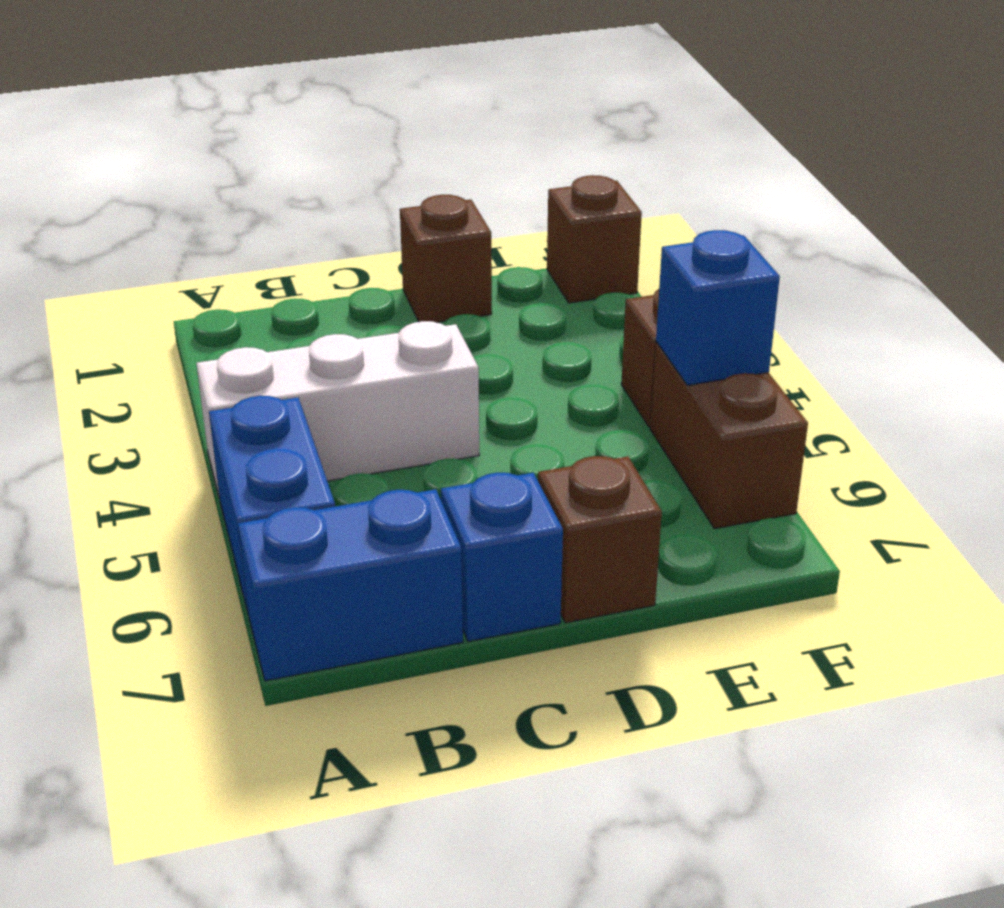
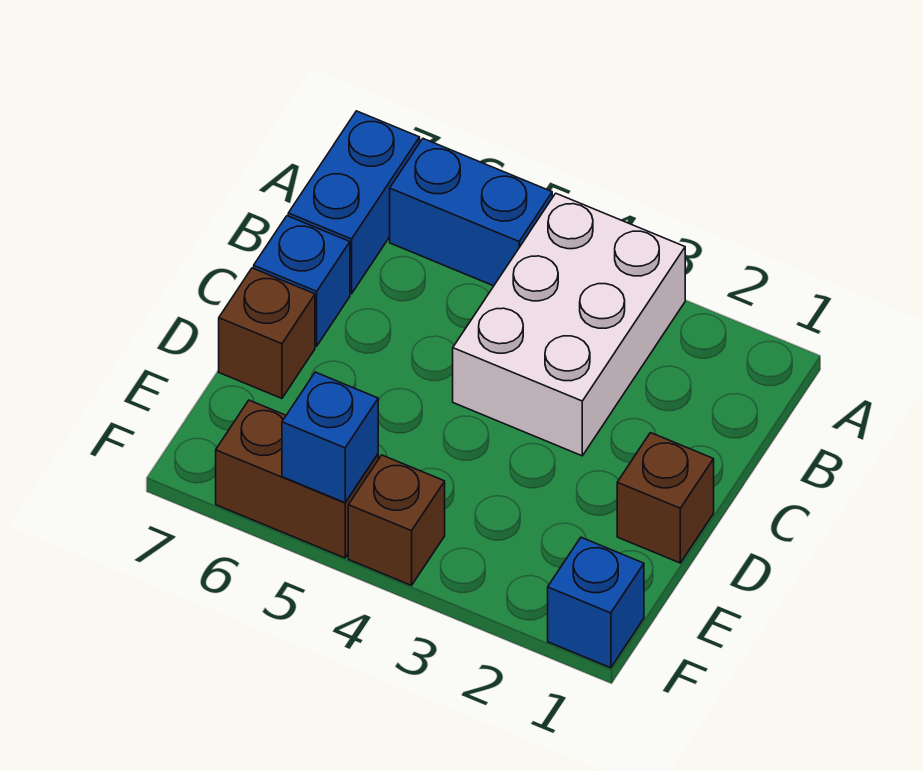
white 1x3 brick [196,321,479,499] -> white 2x3 brick [453,193,685,456]
brown 1x1 brick [547,175,642,303] -> blue 1x1 brick [548,537,644,668]

